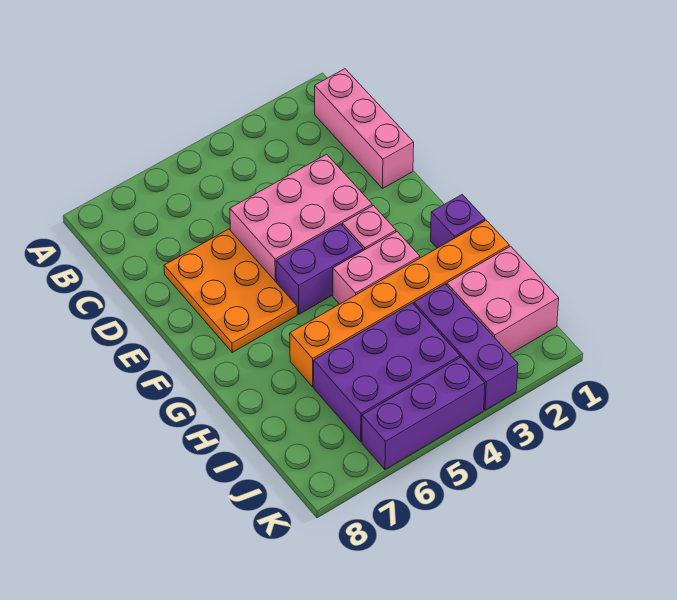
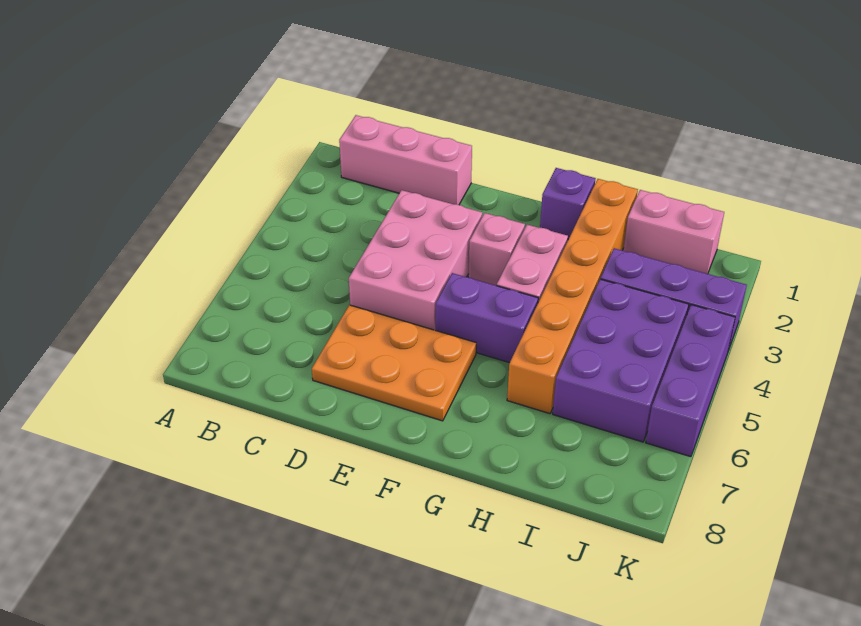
purple 1x2 brick [276,224,363,314] -> purple 1x2 brick turned to [436,273,538,363]
pink 2x2 brick [447,246,559,354] -> pink 1x2 brick [623,190,724,274]

